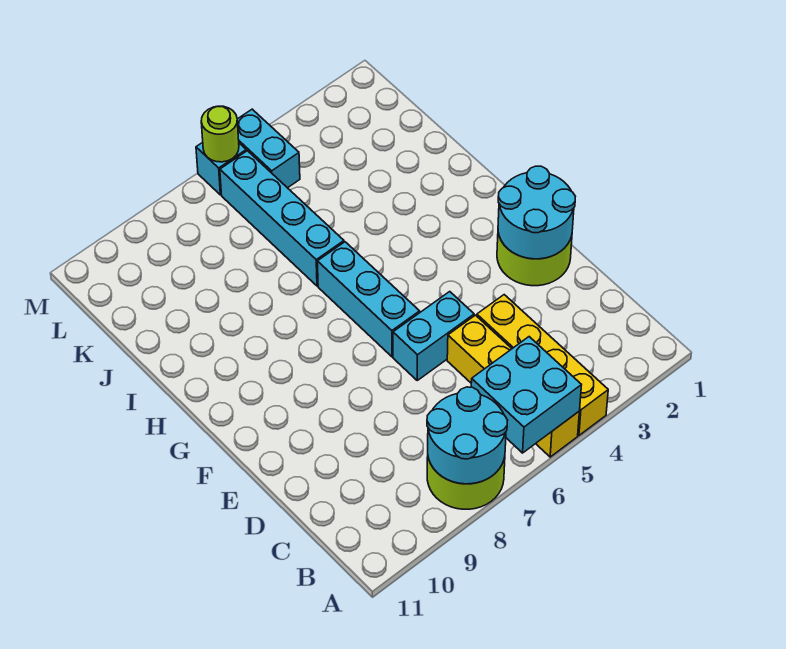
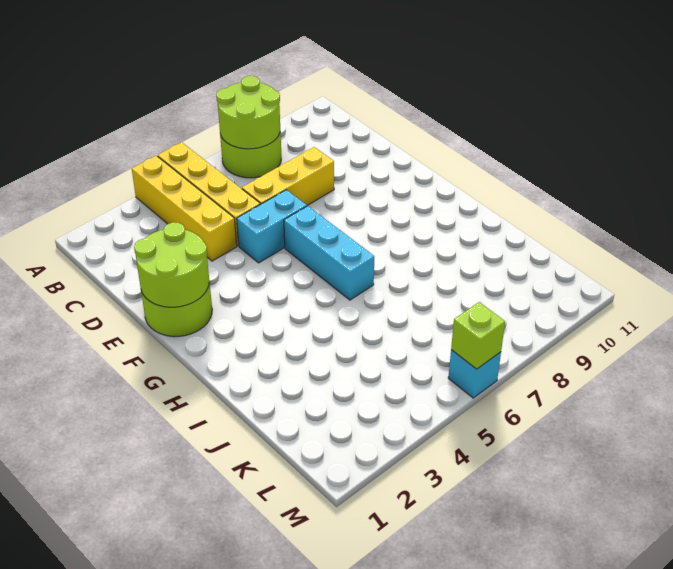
cyan 2x2 brick [471,337,581,453] -> none
cyan 2x2 round brick [427,387,508,484] -> lime 2x2 round brick [216,76,280,149]
none -> yellow 1x3 brick [242,147,334,205]
cyan 2x2 round brick [498,166,575,259] -> lime 2x2 round brick [134,222,209,307]
cyan 1x4 brick [220,151,344,286] -> none
cyan 1x2 brick [237,109,300,188] -> none
lime 1x1 round brick [201,106,239,162] -> lime 1x1 brick [451,302,505,369]

